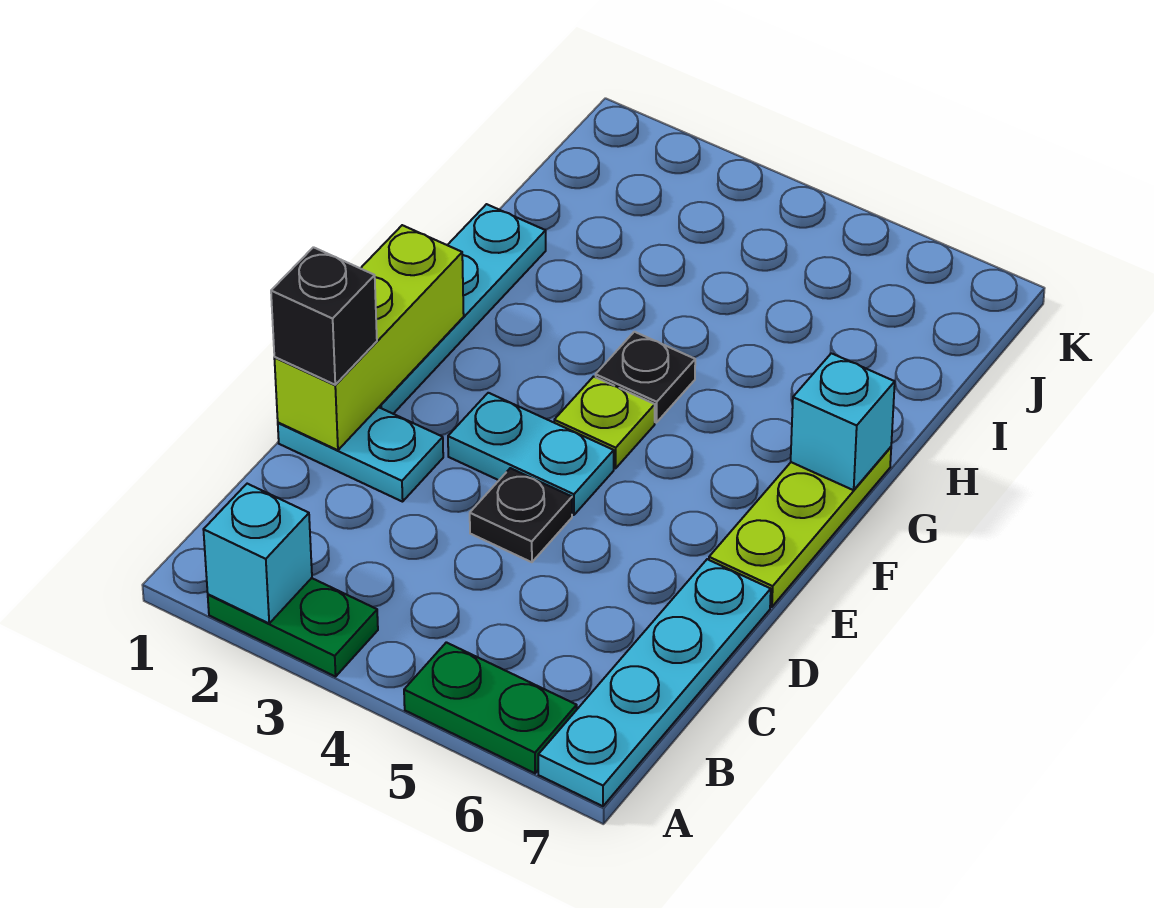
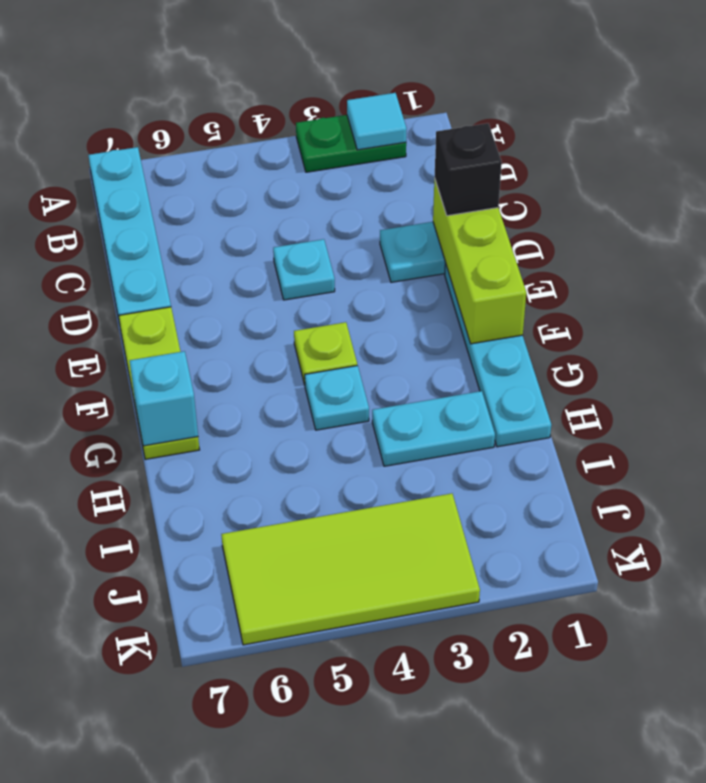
cyan 1x1 brick [203,484,312,623] -> cyan 1x1 tile [347,93,407,150]
green 1x2 plate [404,642,577,773] -> none
black 1x1 plate [470,468,572,562] -> cyan 1x1 plate [273,239,335,300]
cyan 1x2 plate [448,393,614,515] -> cyan 1x2 plate moved to [372,391,495,466]
black 1x1 plate [596,332,695,423] -> cyan 1x1 plate [305,366,369,430]
none -> lime 2x4 tile [221,493,480,645]

